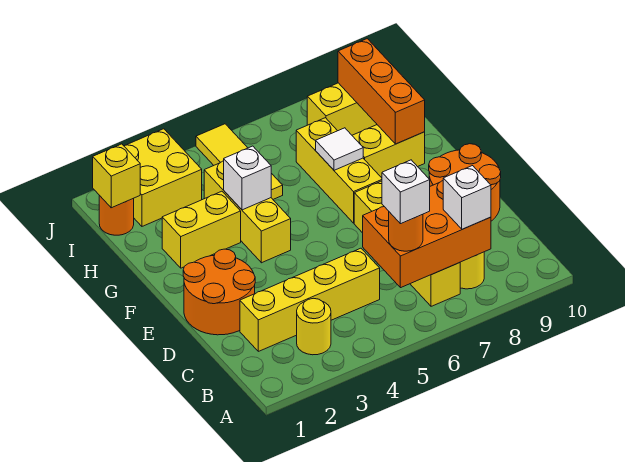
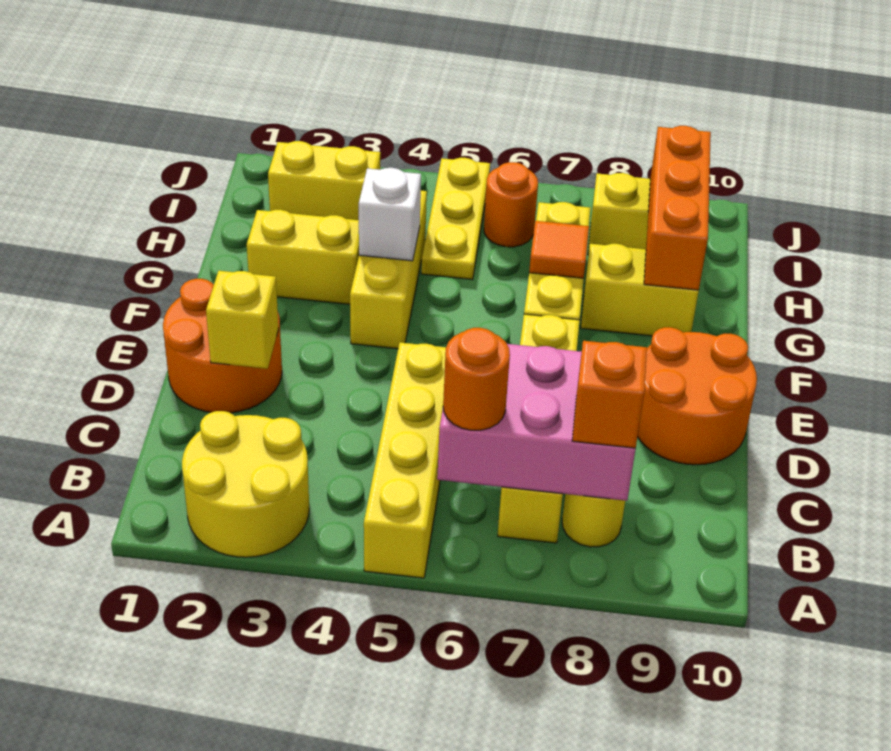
yellow 1x1 round brick [297,298,331,355] -> yellow 2x2 round brick [182,411,309,557]
orange 2x3 brick [363,181,491,288] -> pink 2x3 brick [437,344,636,501]
white 1x1 brick [382,160,430,224] -> none
white 1x1 brick [443,166,491,229] -> orange 1x1 brick [572,341,647,448]
yellow 1x4 brick [240,248,380,351] -> yellow 1x4 brick turned to [364,342,446,578]
white 1x1 tile [316,128,363,170] -> orange 1x1 tile [529,221,589,278]
yellow 1x3 tile [196,124,283,199] -> yellow 1x3 plate [421,158,490,280]
orange 1x1 round brick [99,195,134,235] -> orange 1x1 round brick moved to [484,162,538,247]
yellow 1x1 brick [93,144,140,208] -> yellow 1x1 brick moved to [206,271,278,369]
yellow 2x2 brick [124,129,202,226] -> yellow 1x2 brick [268,141,381,220]

